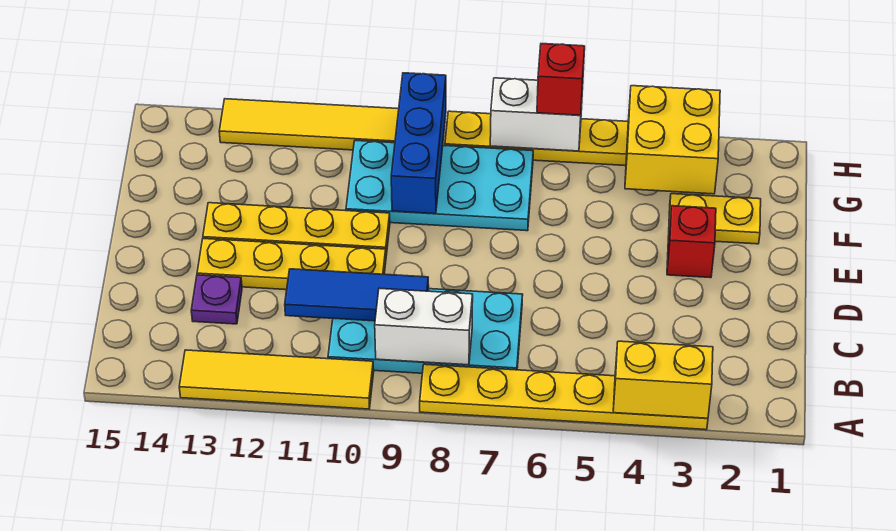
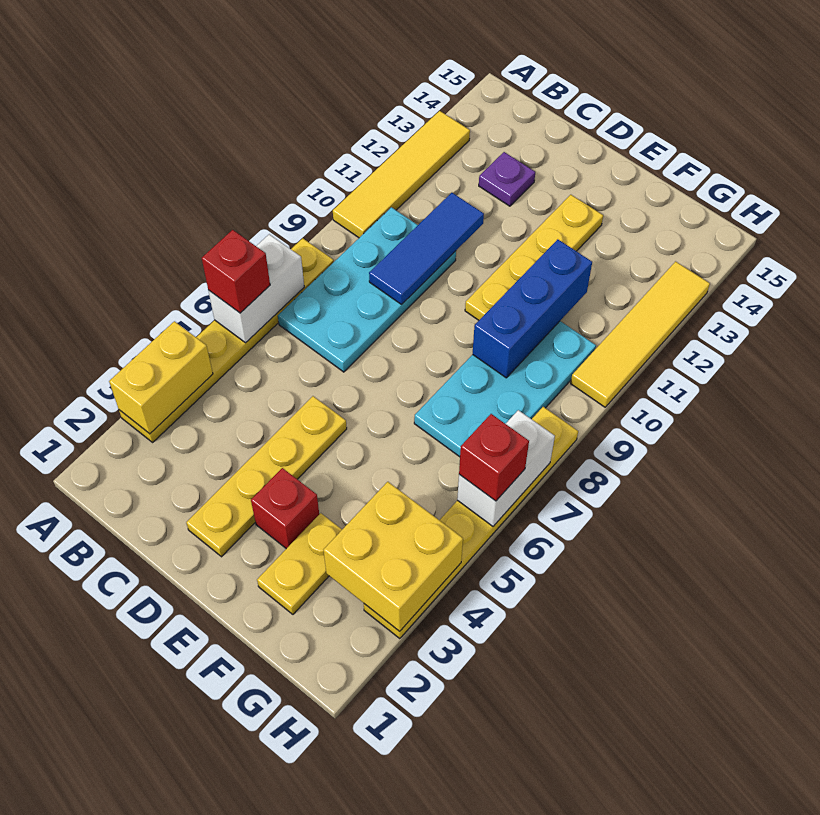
none -> red 1x1 brick [202,230,270,313]
white 1x2 brick [375,288,473,365] -> white 1x2 brick moved to [208,234,304,343]
yellow 1x4 plate [197,239,386,290] -> yellow 1x4 plate moved to [186,396,347,557]
blue 1x3 brick [391,73,446,214] -> blue 1x3 brick turned to [473,239,592,378]

